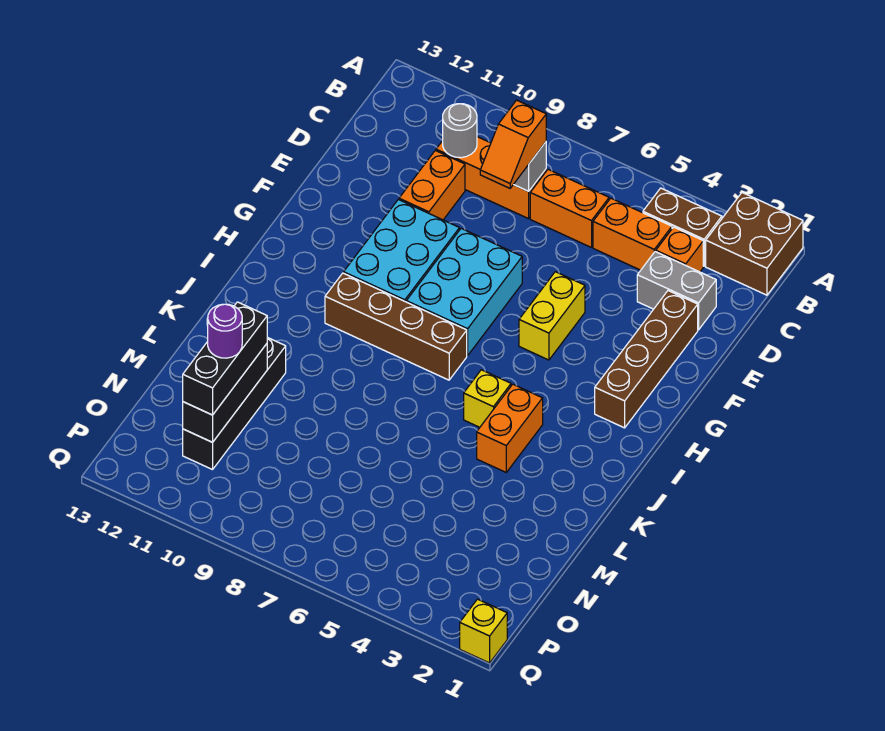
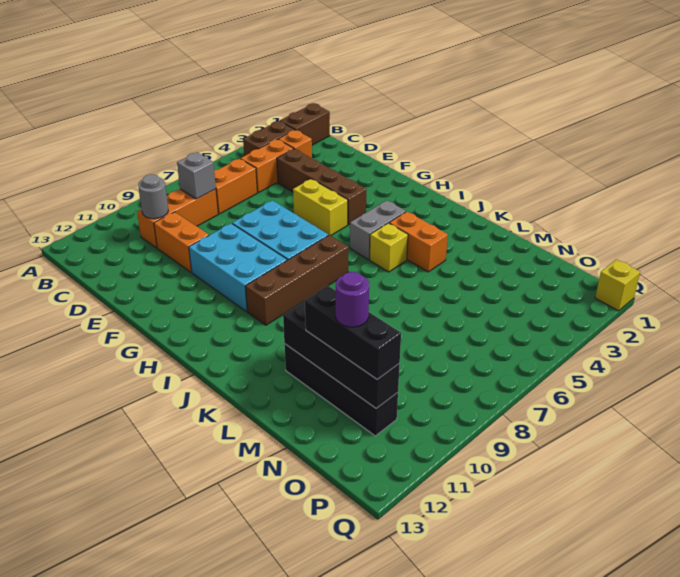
brown 2x2 brick [706,193,803,295] -> brown 1x2 brick [280,103,330,145]
orange 1x2 slope [480,100,546,188] -> none
grey 1x2 brick [637,252,716,330] -> grey 1x2 brick moved to [350,200,406,260]
brown 1x4 brick [595,291,698,428] -> brown 1x4 brick moved to [277,149,366,225]
black 1x3 brick [183,344,267,442] -> black 1x4 brick [283,301,400,408]

